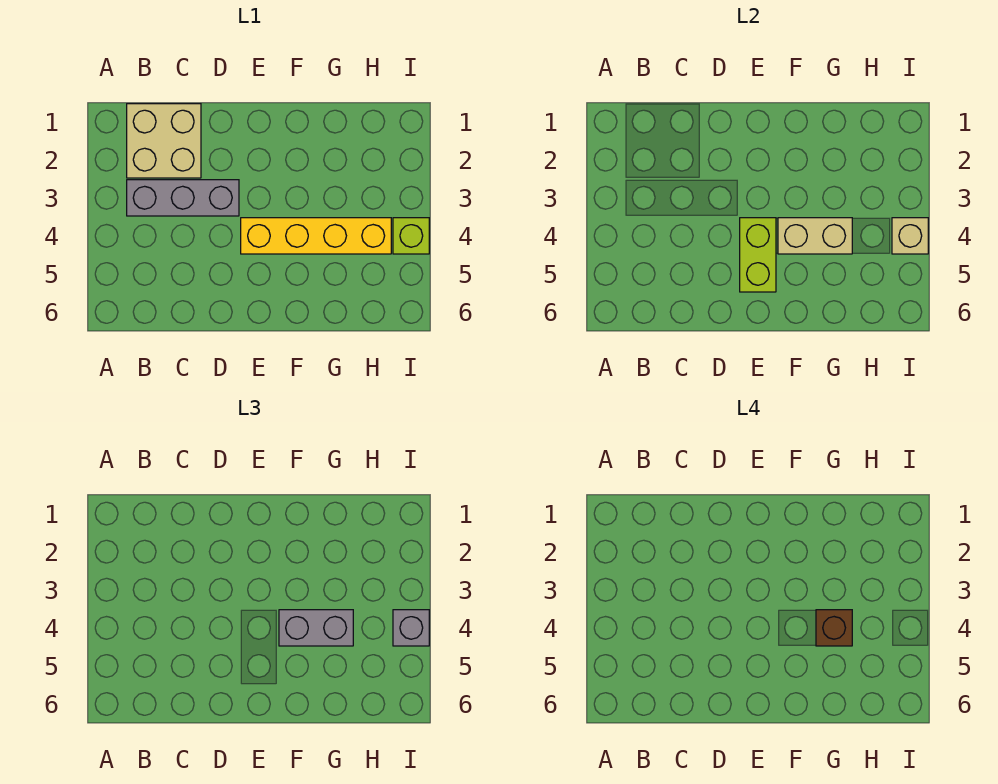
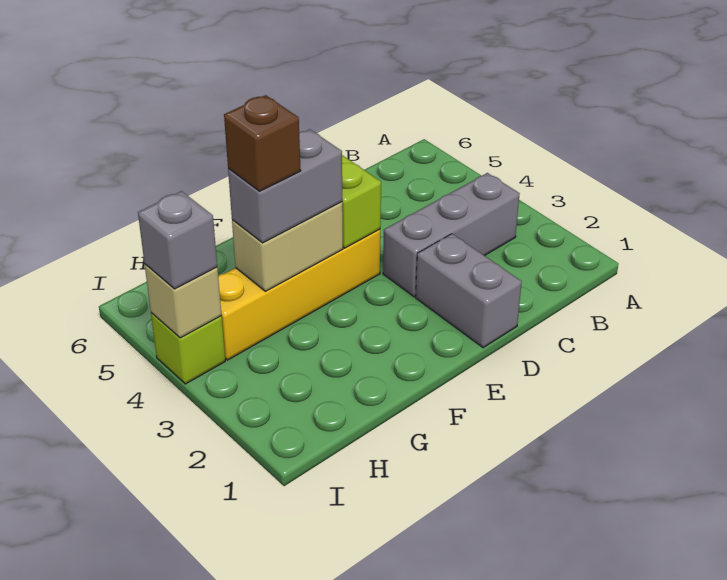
tan 2x2 brick [127,104,201,178] -> none
none -> grey 1x2 brick [416,234,522,348]

